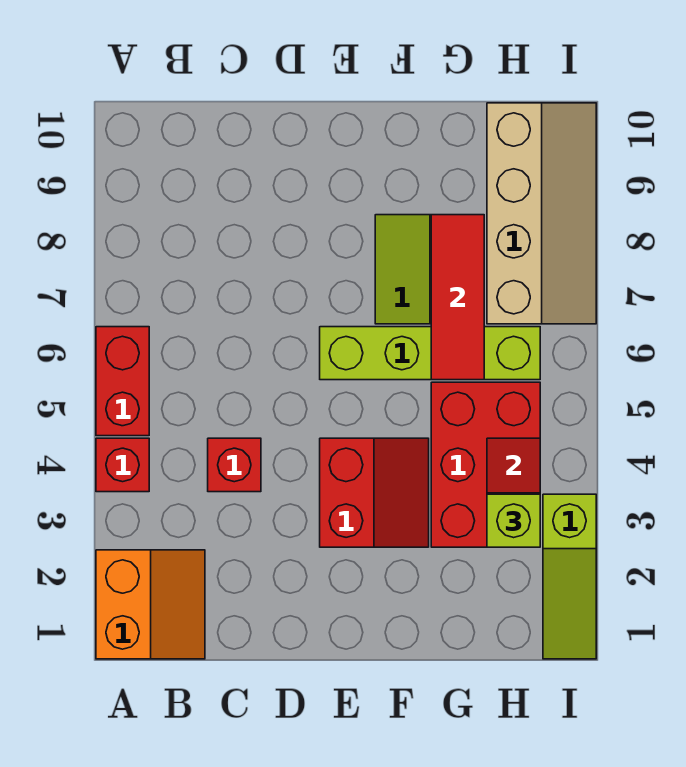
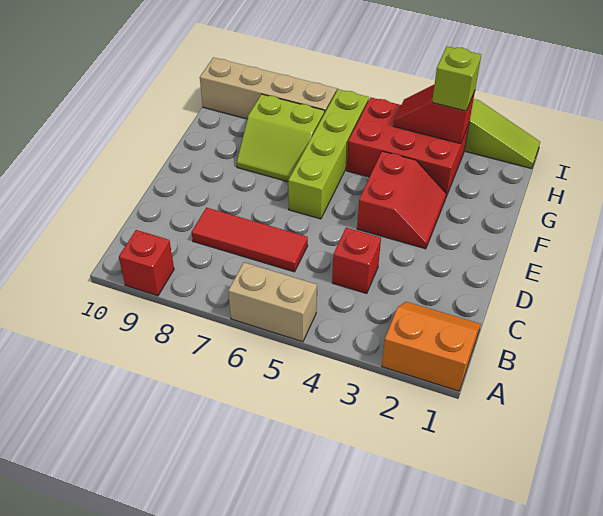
red 1x1 brick [96,438,149,492] -> red 1x1 brick moved to [119,230,174,296]
red 1x2 brick [96,327,149,436] -> tan 1x2 brick [228,262,317,342]
red 2x2 slope [320,438,429,547] -> red 2x2 slope turned to [357,151,446,249]
red 1x3 tile [431,215,484,380] -> red 1x3 tile moved to [192,208,308,272]

